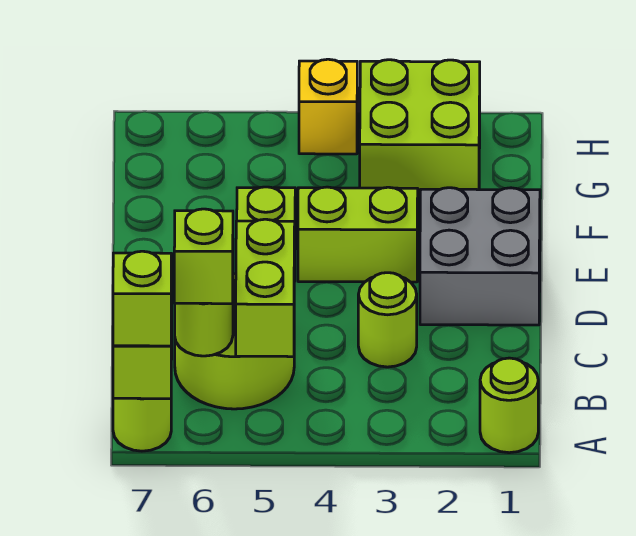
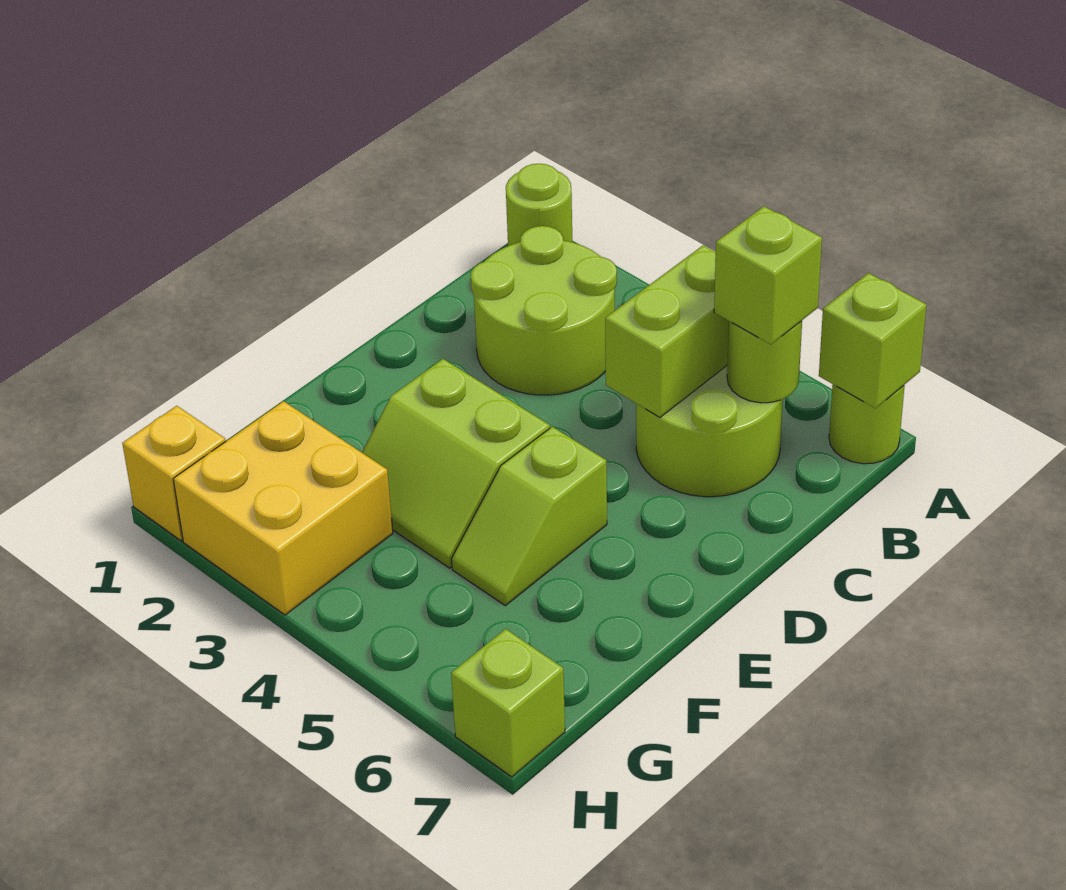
lime 1x1 brick [113,251,172,346] -> lime 1x1 brick moved to [451,629,565,777]
lime 1x1 round brick [358,273,417,367] -> lime 2x2 round brick [471,226,617,395]
grey 2x2 brick [420,188,540,325] -> none
lime 2x2 brick [360,60,480,197] -> yellow 2x2 brick [173,401,393,615]
yellow 1x1 brick [299,59,357,154] -> yellow 1x1 brick moved to [122,406,226,541]

